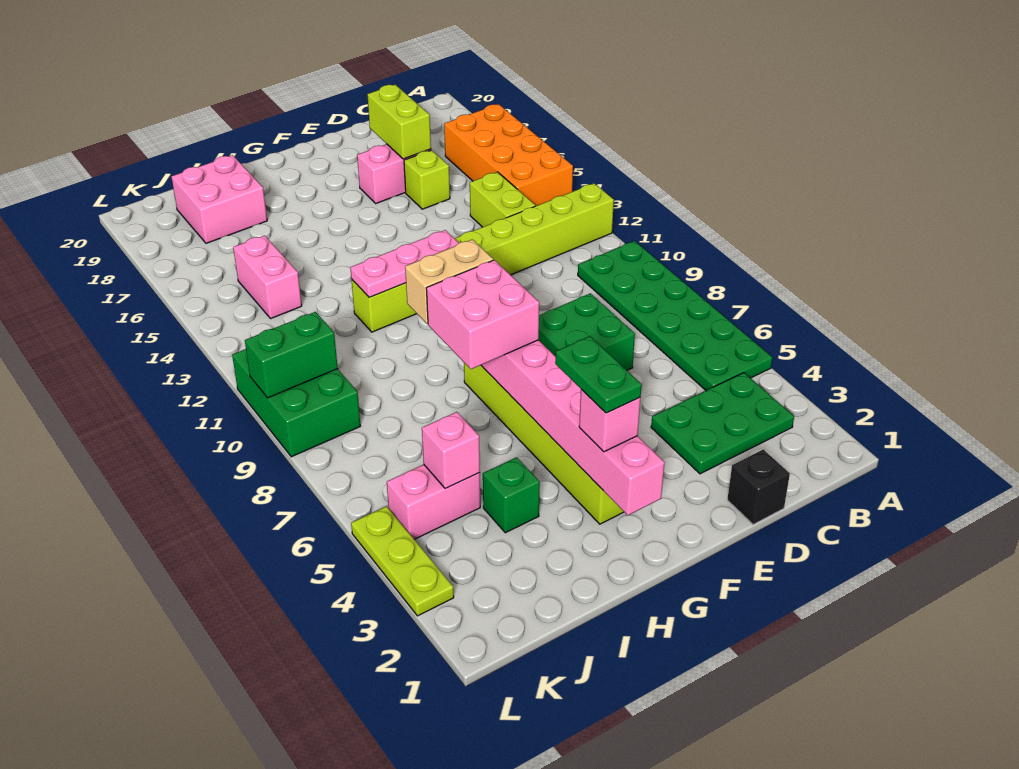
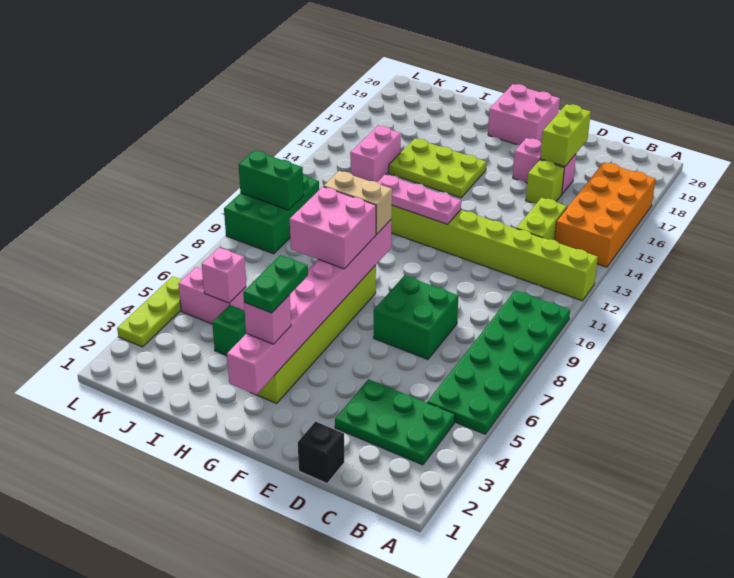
none -> lime 2x3 plate [389,138,486,198]
pink 2x2 brick [172,155,267,243] -> pink 2x2 brick moved to [488,84,560,145]

